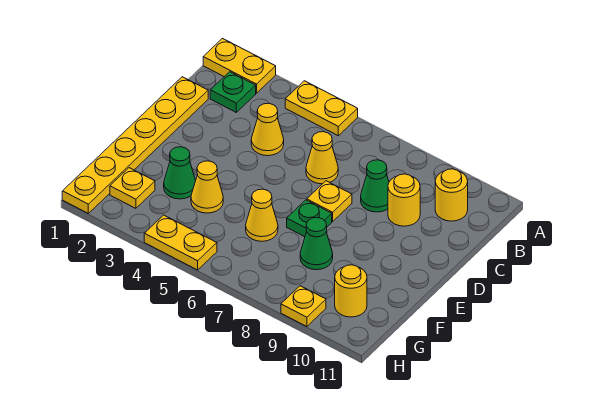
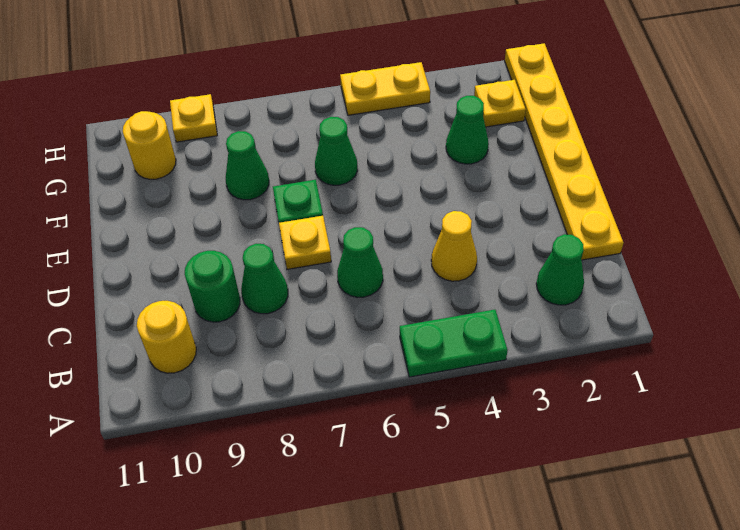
yellow 1x2 plate [203,39,276,93] -> none
yellow 1x2 plate [285,81,358,136] -> green 1x2 plate [400,310,508,377]
green 1x1 plate [210,72,256,112] -> green 1x1 cone [536,234,584,305]
yellow 1x1 cone [306,132,338,184] -> green 1x1 cone [337,227,383,297]
yellow 1x1 round brick [388,174,420,226] -> green 1x1 round brick [185,251,240,322]
yellow 1x1 cone [191,161,223,213] -> none
yellow 1x1 cone [246,189,278,241] -> green 1x1 cone [315,117,357,185]

